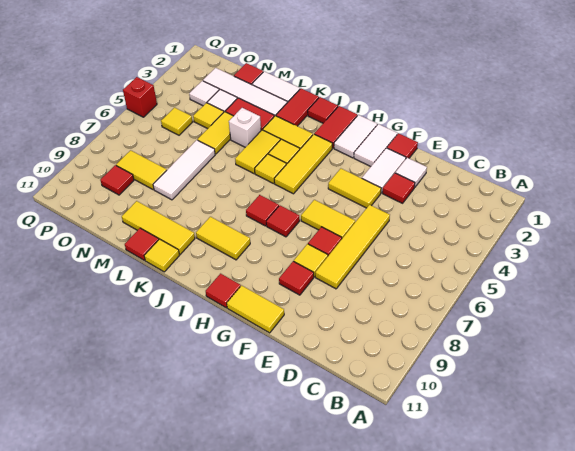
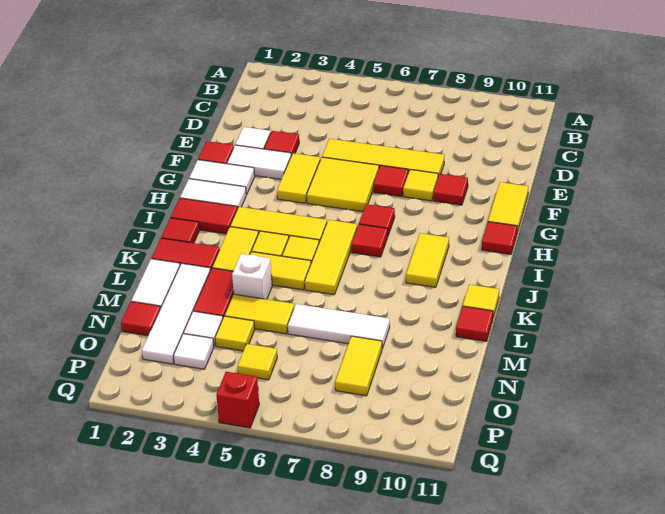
yellow 1x2 tile [301,200,355,238] -> yellow 2x2 tile [307,157,379,212]
yellow 1x3 tile [122,201,195,254] -> yellow 1x3 tile moved to [305,220,357,295]
red 1x1 tile [100,165,134,195] -> none

